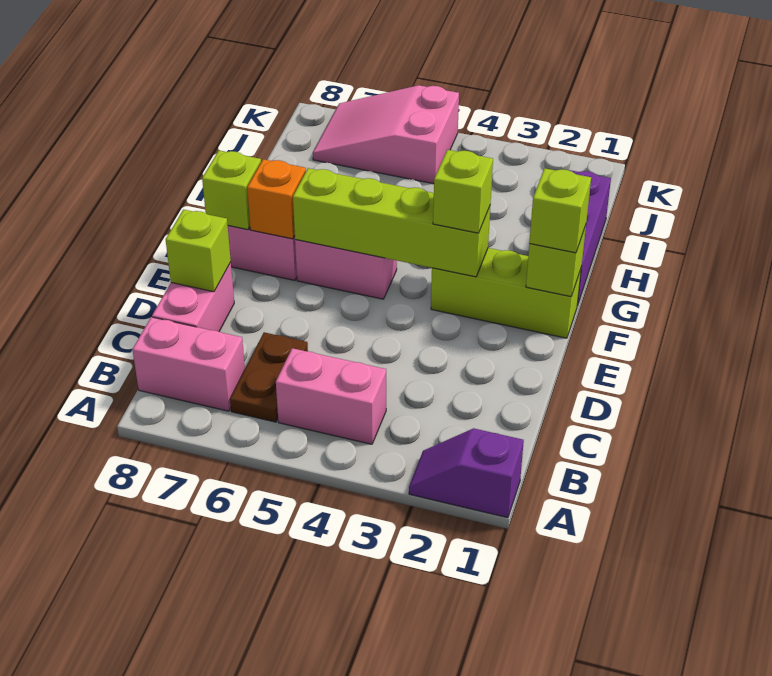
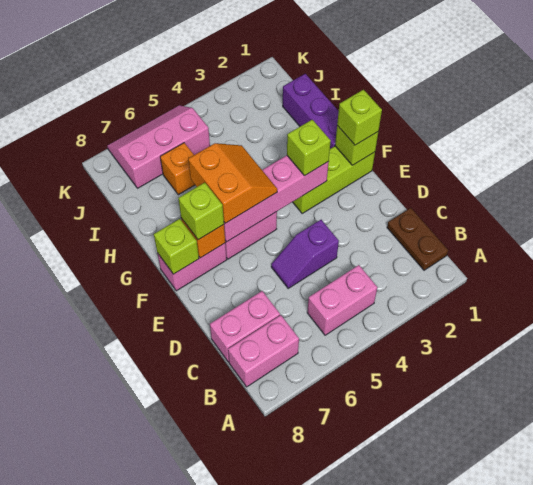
purple 1x2 slope [409,428,524,518] -> purple 1x2 slope moved to [271,220,339,288]
brown 1x2 plate [230,332,308,422] -> brown 1x2 plate moved to [387,208,448,270]
pink 1x2 brick [152,262,234,332] -> pink 1x2 brick turned to [210,291,280,362]
lime 1x1 brick [166,210,231,292] -> lime 1x1 brick moved to [178,183,224,240]
lime 1x4 brick [293,168,490,277] -> pink 1x4 brick [224,155,329,242]
none -> orange 2x2 slope [188,143,277,223]
none -> orange 1x1 brick [160,143,195,195]
pink 2x3 slope [313,85,459,184] -> pink 2x3 slope turned to [107,105,210,188]

